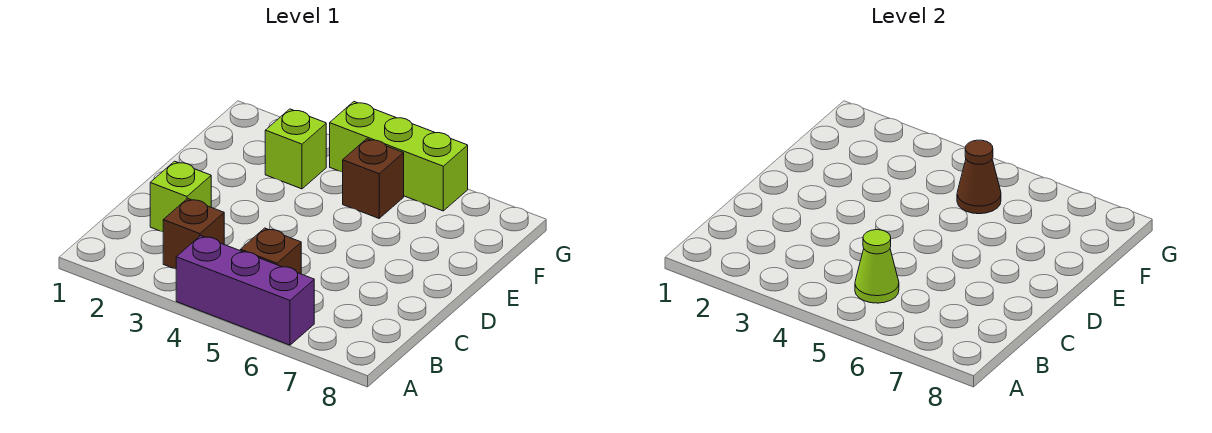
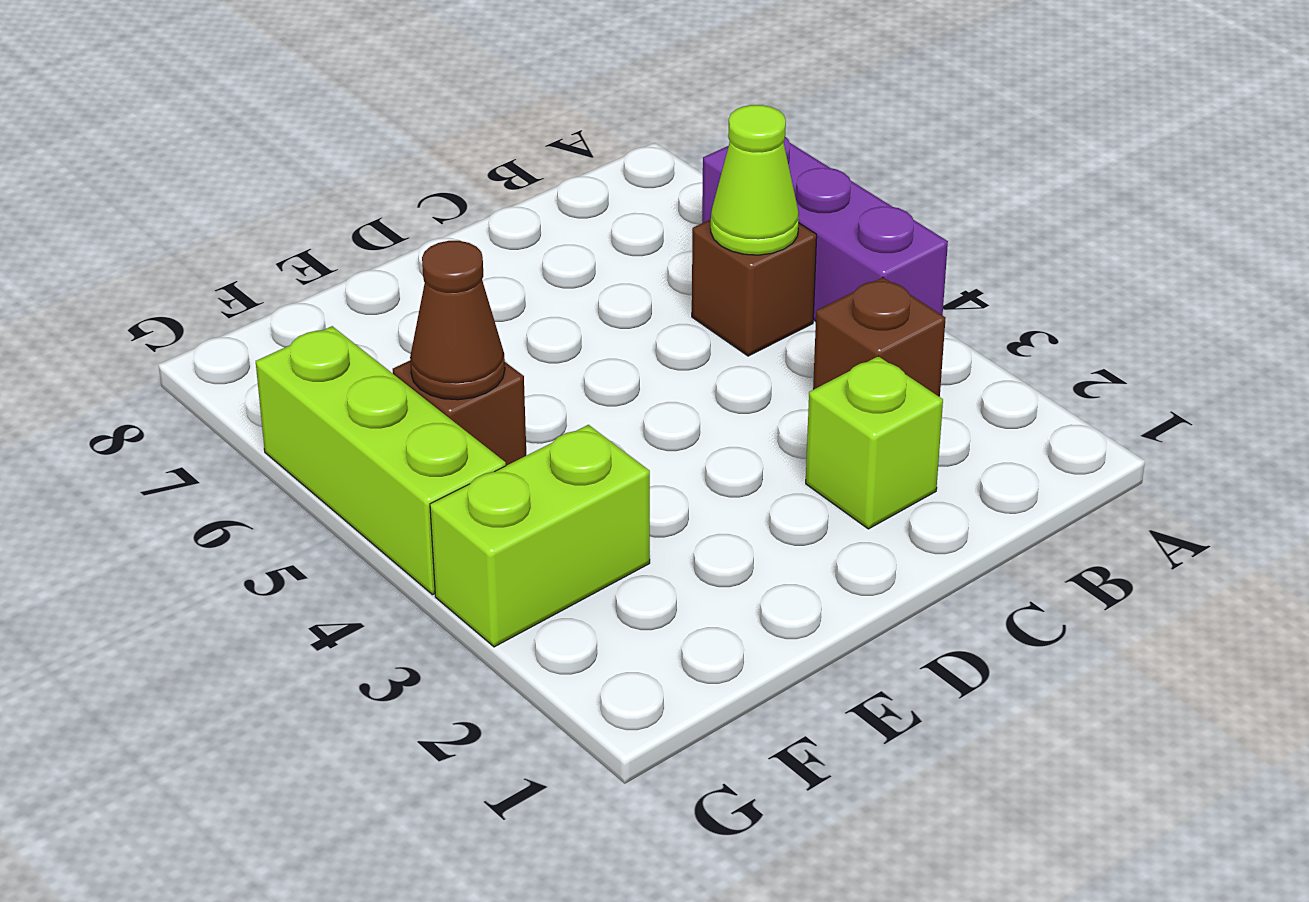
lime 1x1 brick [265,109,326,189] -> lime 1x2 brick [430,425,650,647]

